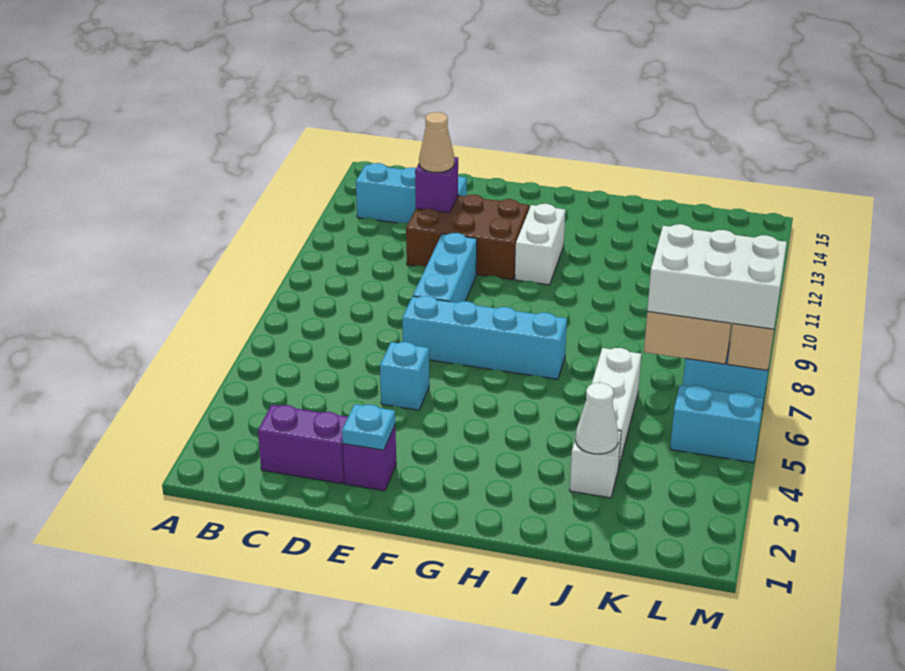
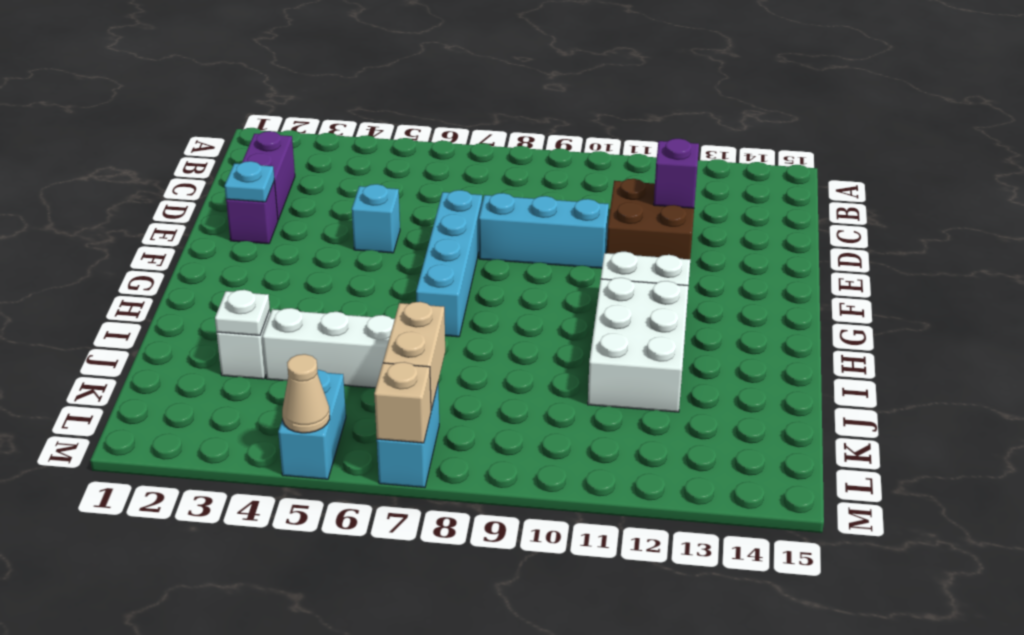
cyan 1x3 brick [356,163,467,223] -> none
brown 2x3 brick [406,195,529,280] -> brown 2x2 brick [607,179,694,259]
tan 1x1 cone [419,112,454,173] -> tan 1x1 cone moved to [282,354,330,433]
white 1x1 cone [576,383,618,454] -> white 1x1 plate [215,290,270,335]
white 2x3 brick [647,224,787,329] -> white 2x3 brick moved to [588,278,688,412]

